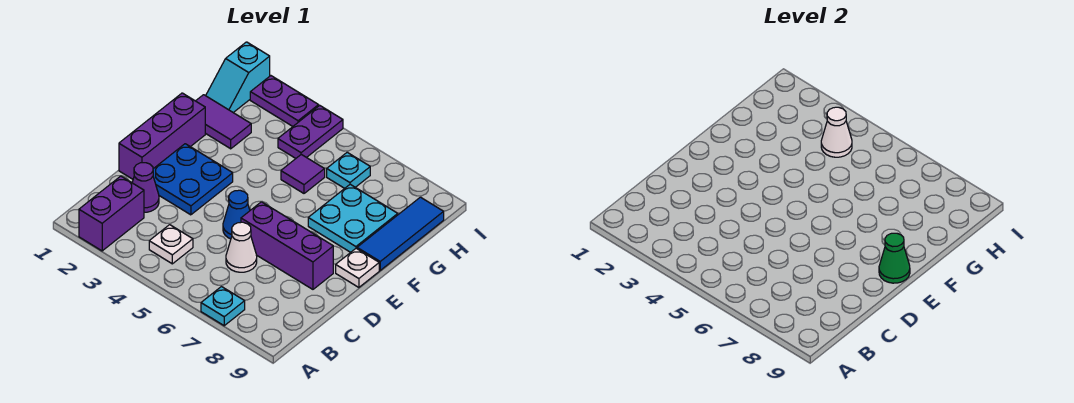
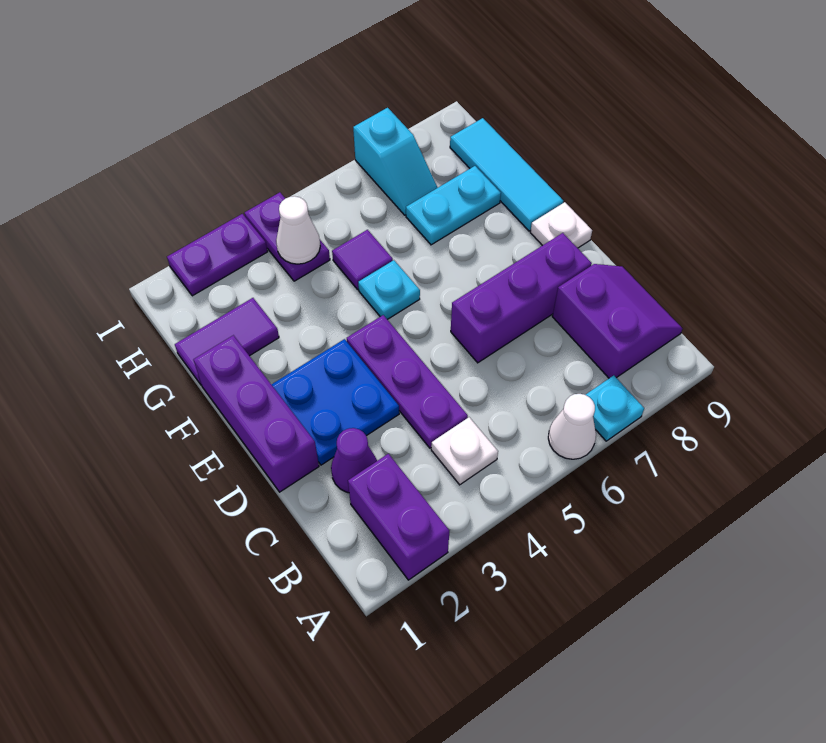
none -> purple 2x2 slope [552,264,683,378]
none -> purple 1x3 plate [347,315,468,448]
white 1x1 cone [226,222,257,272] -> white 1x1 cone moved to [548,394,596,459]
blue 1x1 cone [223,190,250,239] -> none
green 1x1 cone [879,233,910,283] -> none
cyan 2x2 plate [308,184,398,252] -> cyan 1x2 plate [406,166,501,245]
blue 1x3 tile [357,197,444,270] -> cyan 1x3 tile [450,118,563,231]
cyan 1x2 slope [206,42,270,112] -> cyan 1x2 slope moved to [353,108,438,215]
cyan 1x1 plate [327,152,370,188] -> cyan 1x1 plate moved to [358,260,420,319]

